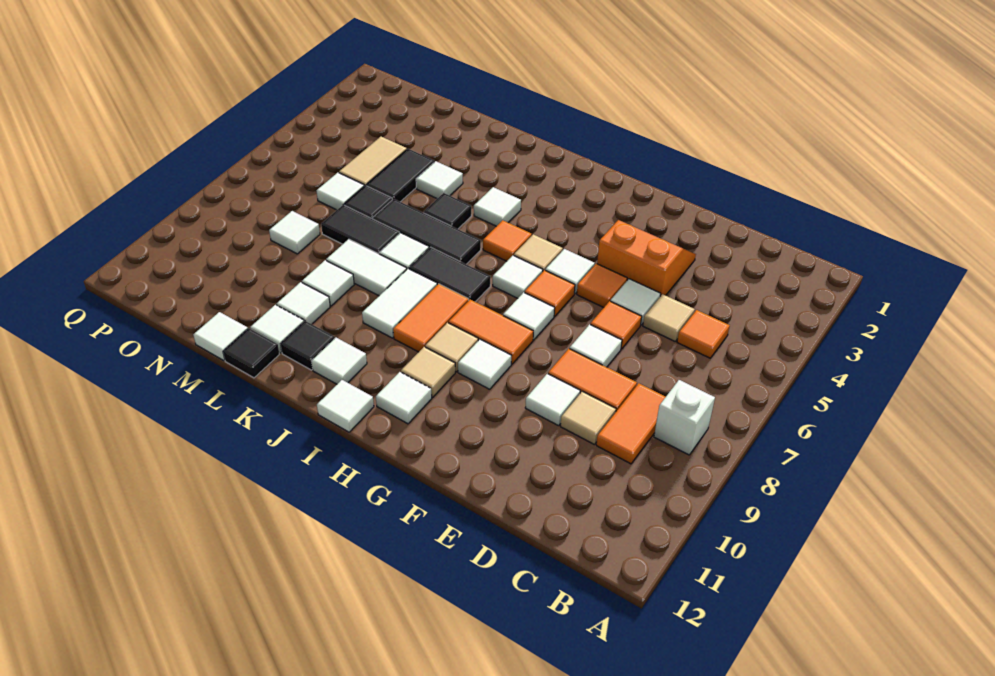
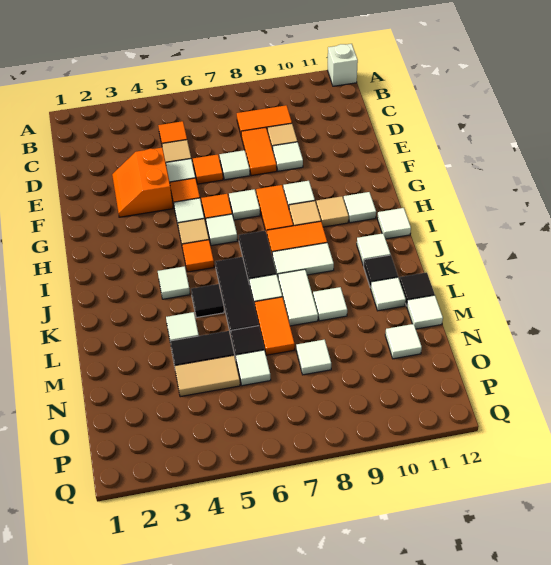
white 1x1 brick [654,380,715,455] -> white 1x1 brick moved to [328,44,358,86]
black 1x2 tile [321,205,399,254] -> orange 1x2 tile [255,297,295,355]
white 1x1 tile [277,282,330,324] -> white 1x1 tile moved to [385,324,422,359]

